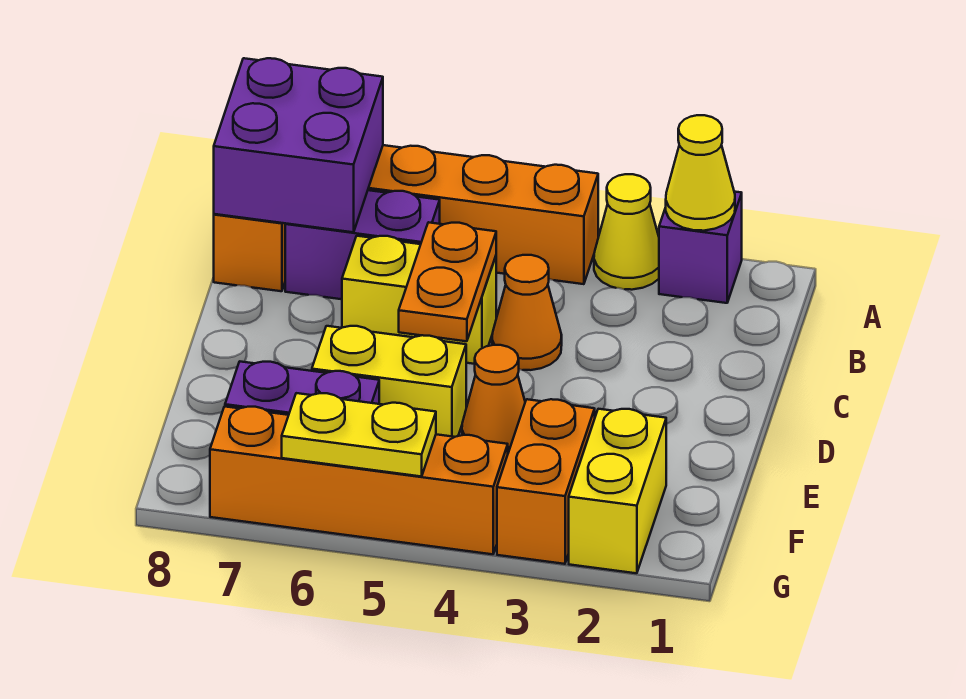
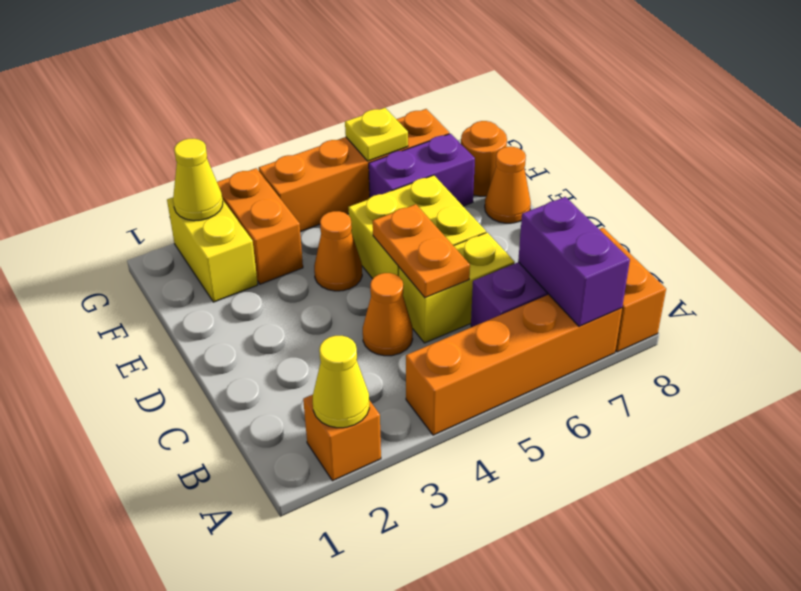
purple 1x1 brick [659,192,742,303] -> orange 1x1 brick [303,395,381,481]
yellow 1x1 cone [594,174,659,290] -> yellow 1x1 cone moved to [173,139,223,221]
purple 2x2 brick [214,58,383,232] -> purple 1x2 brick [518,197,630,327]
yellow 1x2 brick [312,326,466,437] -> yellow 2x2 brick [348,175,486,279]
none -> orange 1x1 cone [485,147,531,223]
none -> orange 1x1 round brick [461,121,507,196]
yellow 1x2 plate [282,393,436,477] -> yellow 1x1 plate [345,108,408,161]

